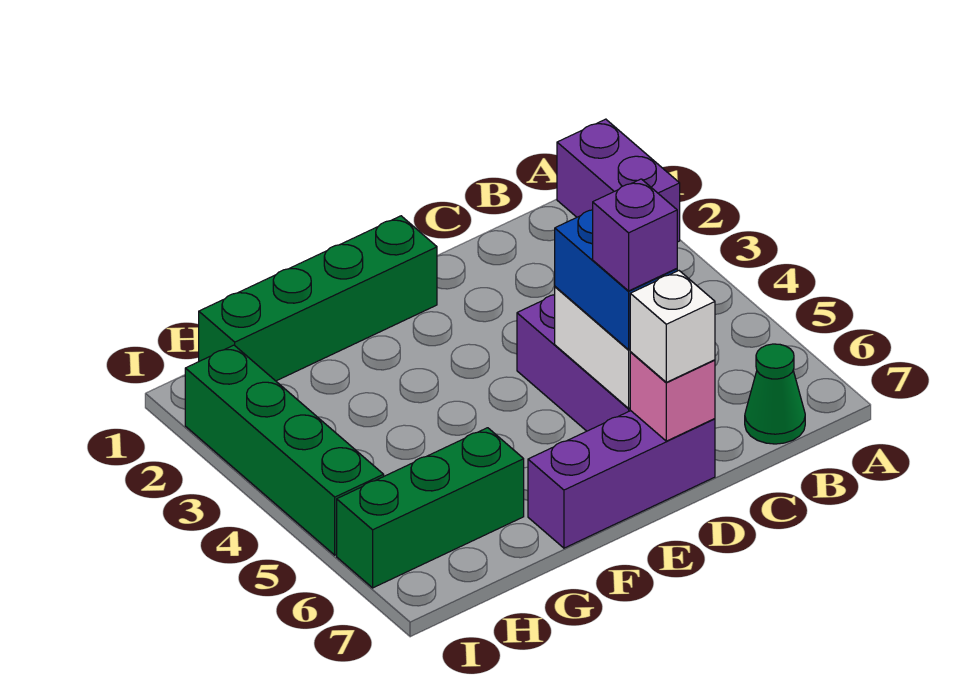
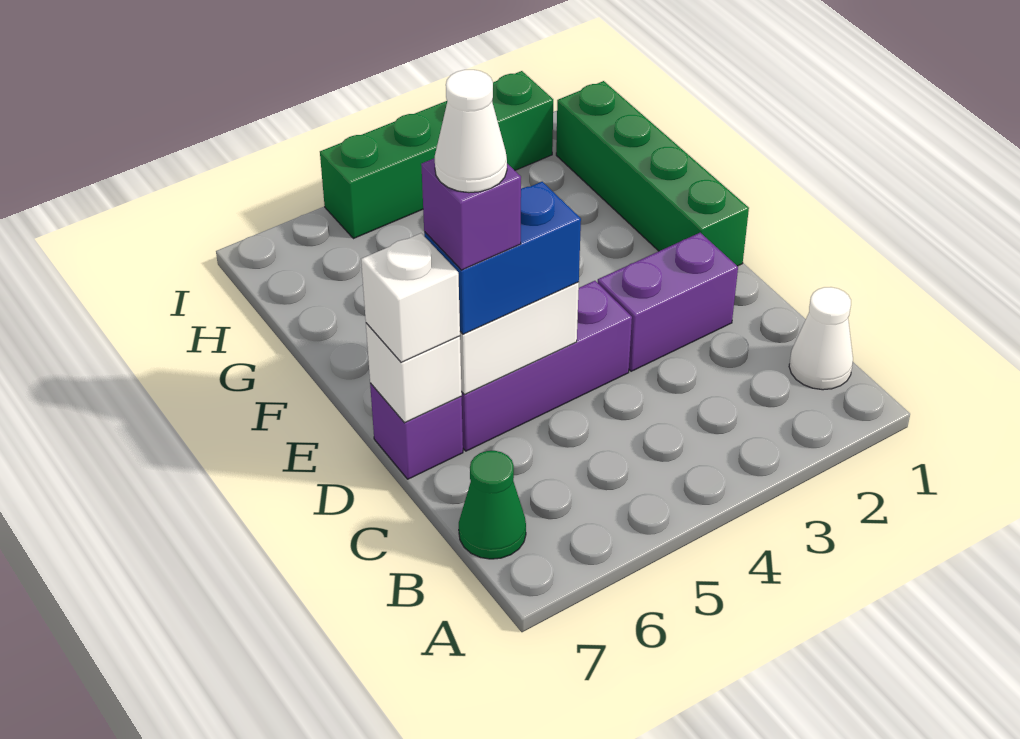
purple 1x2 brick [557,119,680,242] -> purple 1x2 brick moved to [598,233,738,371]
none -> white 1x1 cone [789,287,853,390]
none -> white 1x1 cone [435,70,507,193]
purple 1x3 brick [528,411,715,548] -> purple 1x1 brick [370,383,463,479]
pink 1x1 brick [630,352,715,441] -> white 1x1 brick [366,323,462,423]
green 1x3 brick [337,428,524,588] -> none

